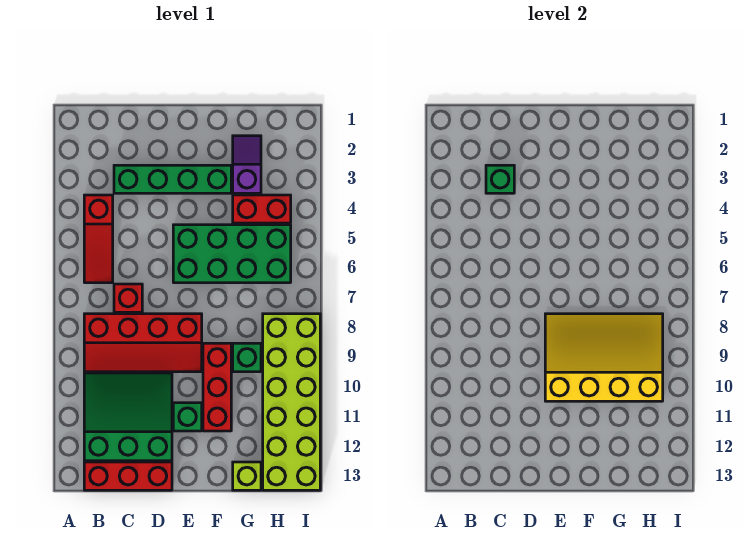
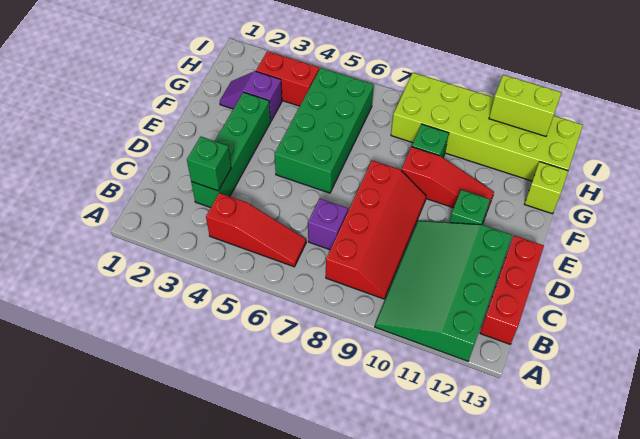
green 3x3 slope [84,373,172,461] -> green 3x4 slope [375,221,512,361]
red 1x1 brick [114,284,142,312] -> purple 1x1 brick [308,199,348,250]
yellow 3x4 slope [545,314,663,401] -> none
red 1x3 brick [203,343,231,431] -> red 1x3 slope [401,147,494,210]
red 1x2 brick [233,195,291,223] -> red 1x2 brick turned to [256,51,319,106]
none -> lime 1x2 brick [489,75,562,136]

